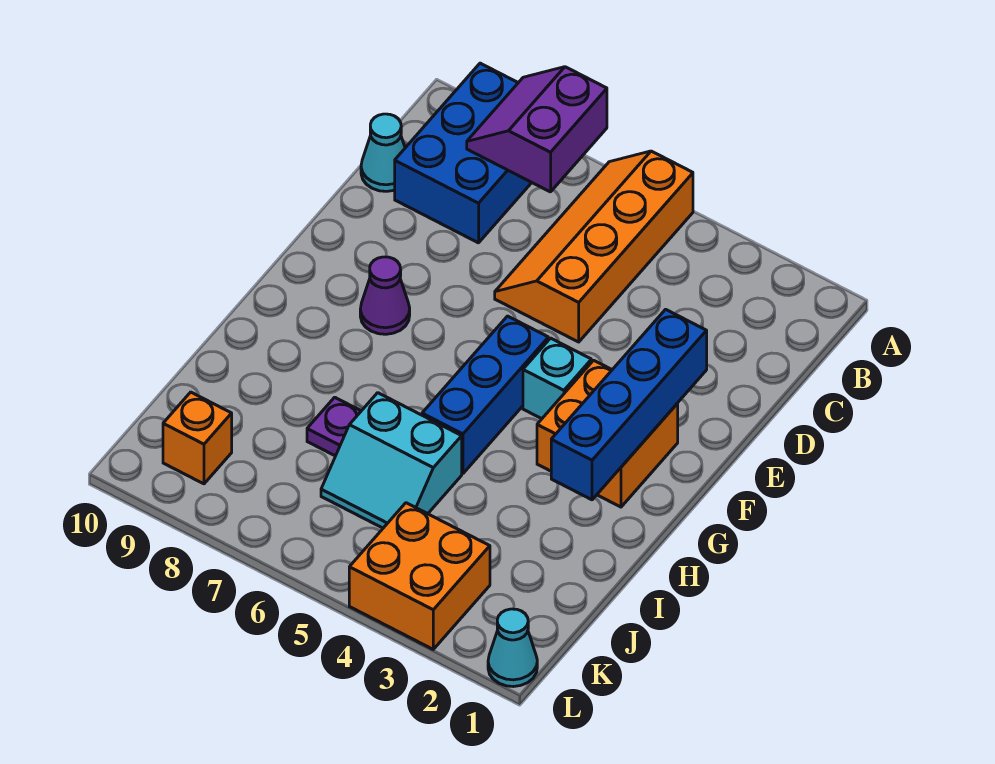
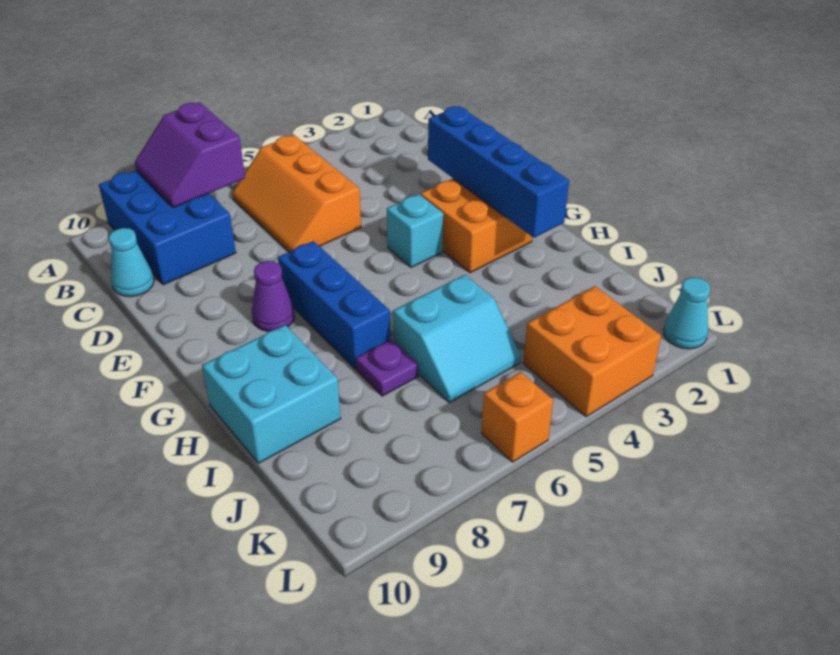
orange 2x4 slope [495,151,693,342] -> orange 2x3 slope [232,135,361,252]
blue 1x3 brick [422,316,548,474] -> blue 1x3 brick moved to [278,241,391,369]
none -> cyan 2x2 brick [202,325,341,463]
orange 1x1 brick [163,392,232,484] -> orange 1x1 brick moved to [482,372,553,462]

